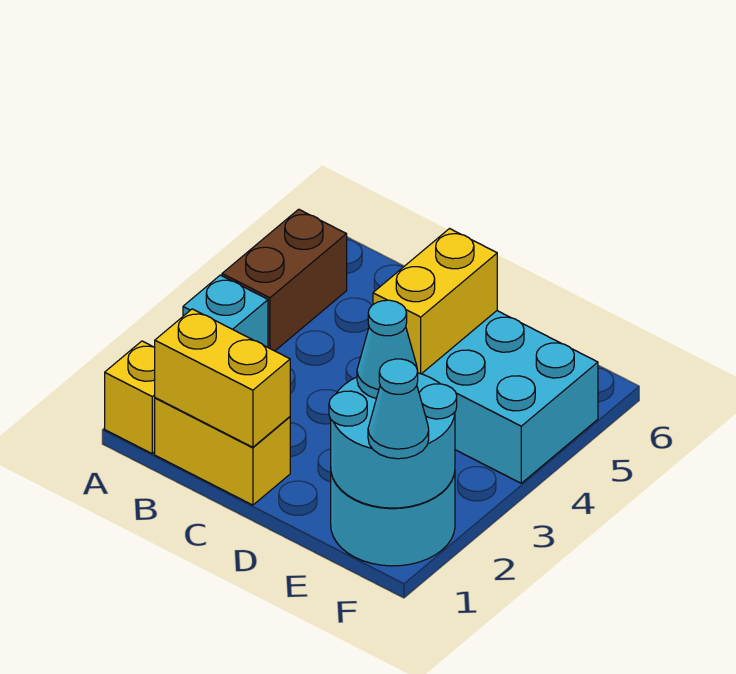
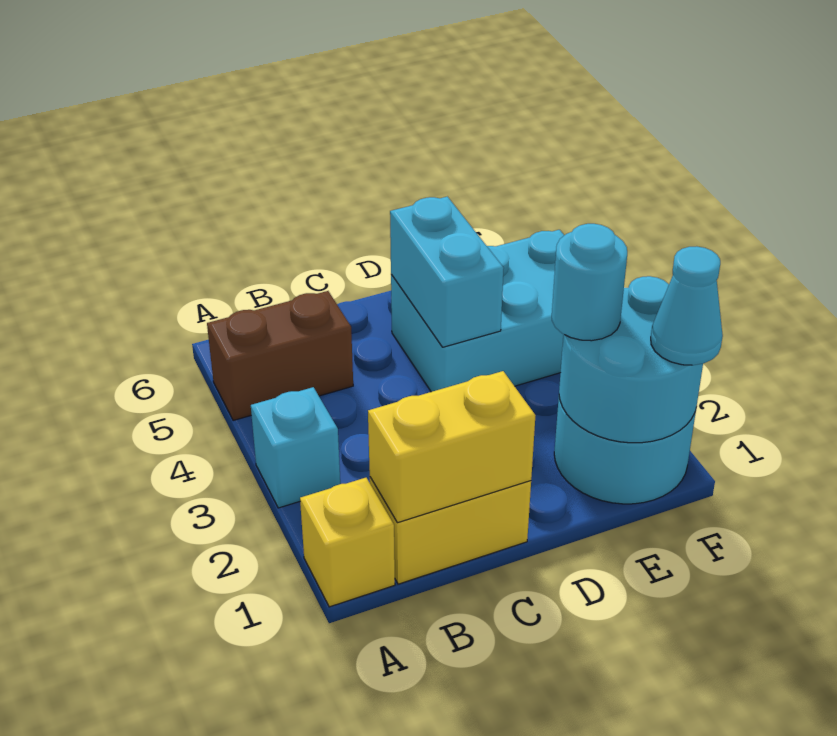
brown 1x2 brick [222,209,347,351] -> brown 1x2 brick turned to [207,291,353,421]
yellow 1x2 brick [373,229,497,374] -> cyan 1x2 brick [390,197,504,347]
cyan 1x1 cone [357,300,417,398] -> cyan 1x1 round brick [552,224,627,341]

